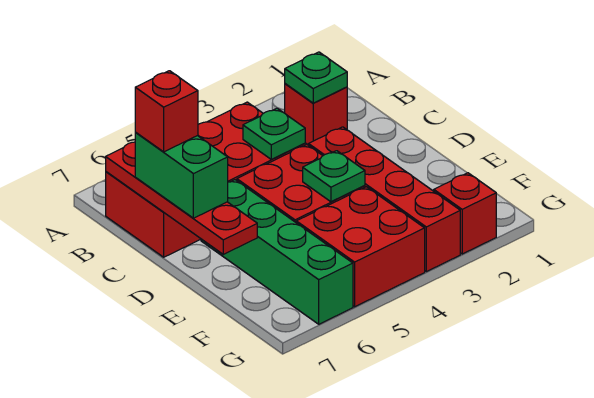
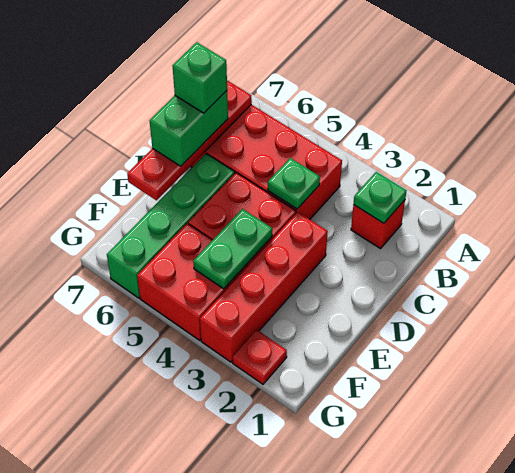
red 1x1 brick [135,71,198,152] -> green 1x1 brick [173,42,227,113]
green 1x1 plate [303,151,365,202] -> green 1x2 plate [193,209,272,289]
red 1x1 brick [434,173,496,254] -> red 1x1 plate [233,330,287,384]

